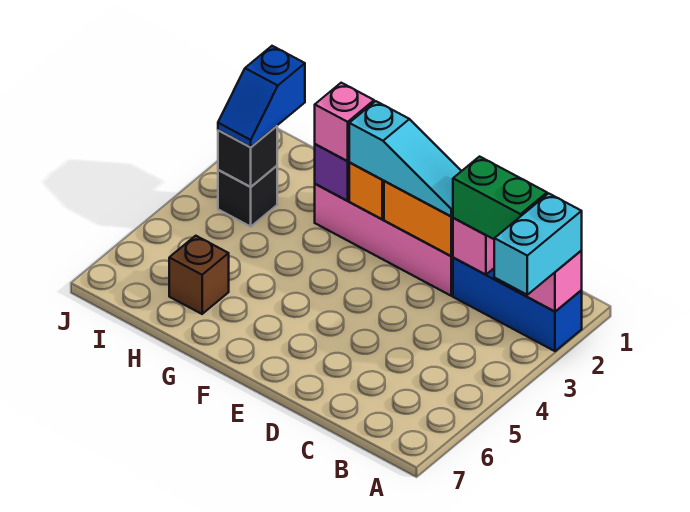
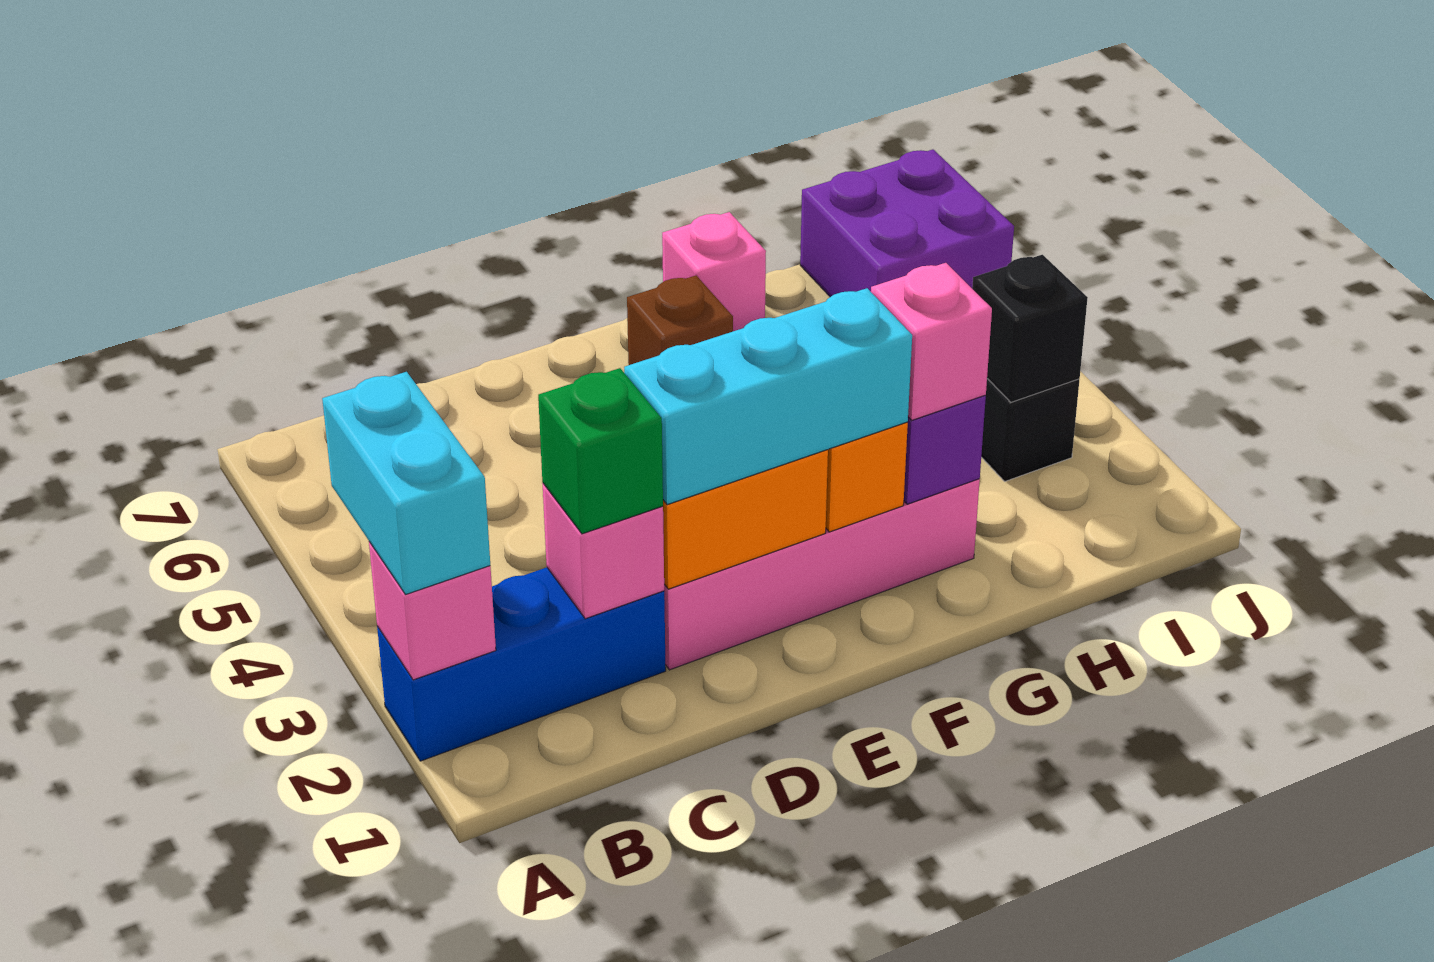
green 1x2 brick [453,157,547,239] -> green 1x1 brick [538,368,663,534]
cyan 1x3 slope [349,101,461,217] -> cyan 1x3 brick [624,288,912,505]
none -> pink 1x1 brick [662,212,766,331]
brown 1x1 brick [169,236,229,314] -> brown 1x1 brick moved to [627,276,733,365]
blue 1x2 slope [218,46,305,147] -> none
none -> purple 2x2 brick [800,150,1014,297]

